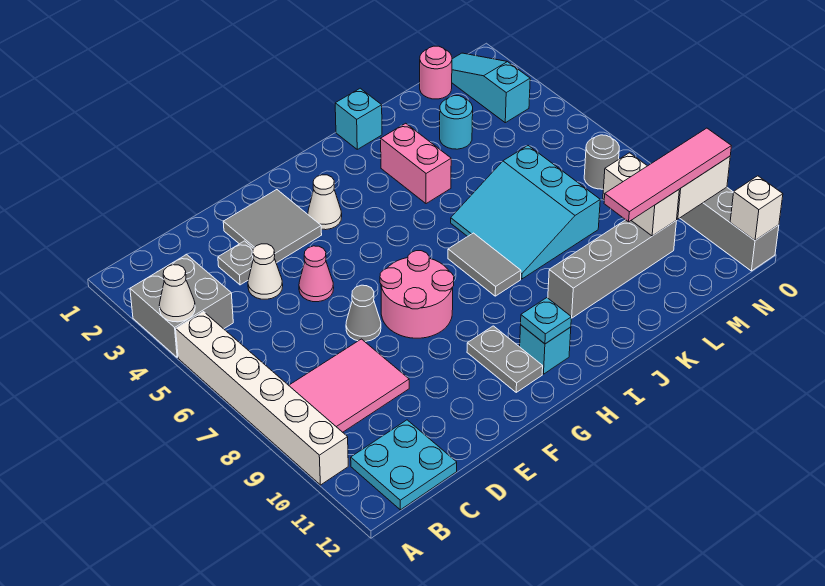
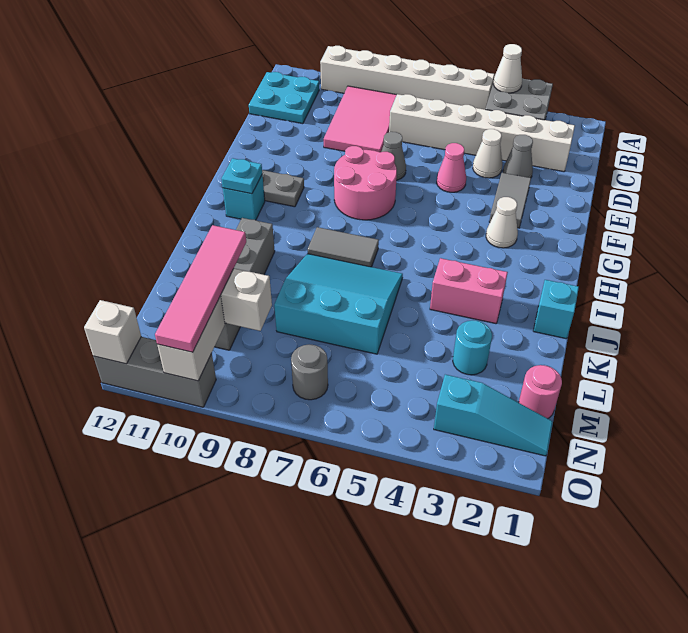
none -> white 1x6 brick [389,94,575,172]
grey 1x1 plate [218,241,254,285] -> grey 1x1 cone [503,135,533,178]
grey 2x2 tile [223,190,322,263] -> grey 1x2 tile [489,173,531,228]

